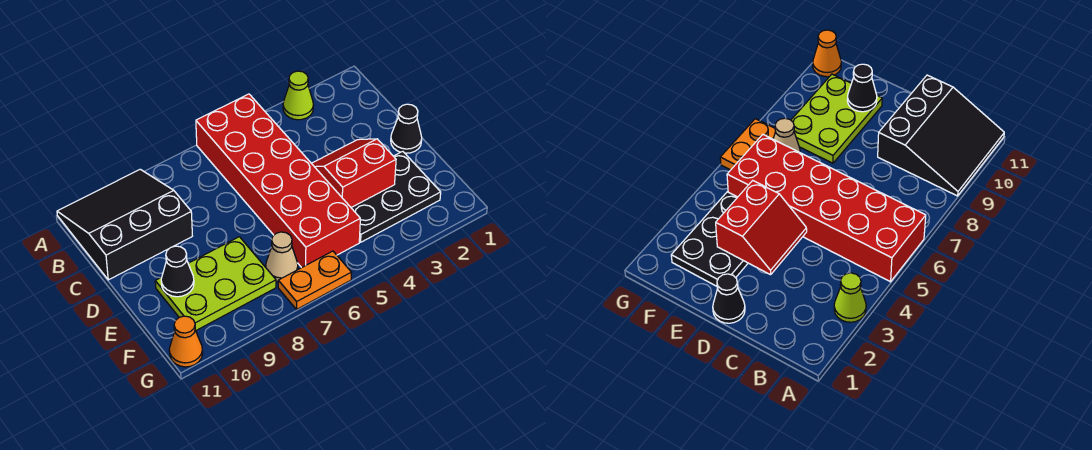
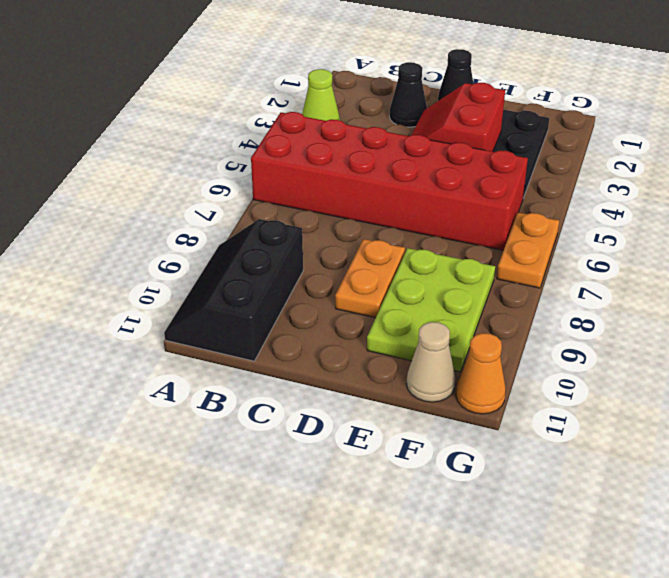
black 3x3 slope [57,169,192,280] -> black 2x3 slope [164,219,303,361]
none -> orange 1x2 plate [335,239,405,318]
black 1x1 cone [161,246,194,297] -> black 1x1 cone moved to [389,62,427,127]
tan 1x1 cone [266,232,298,282] -> tan 1x1 cone moved to [407,322,456,402]

